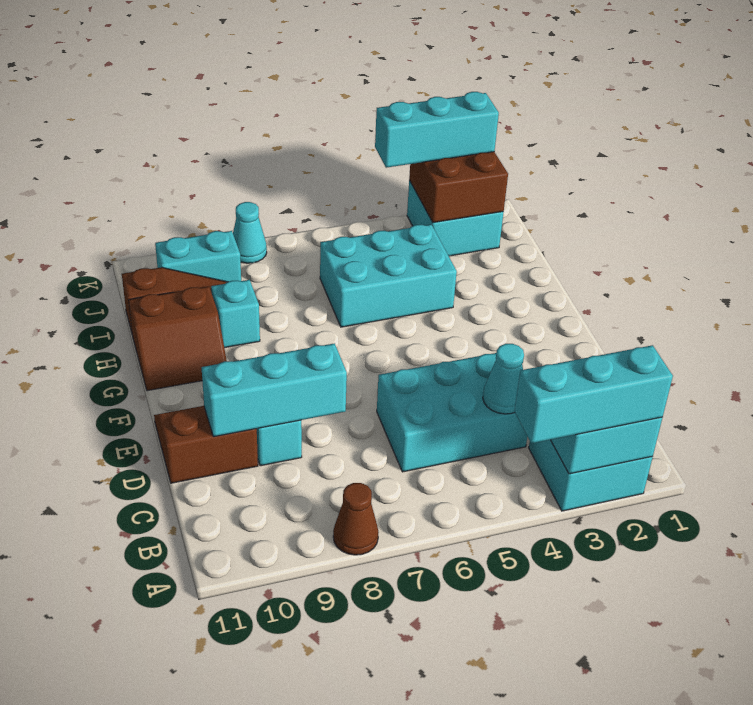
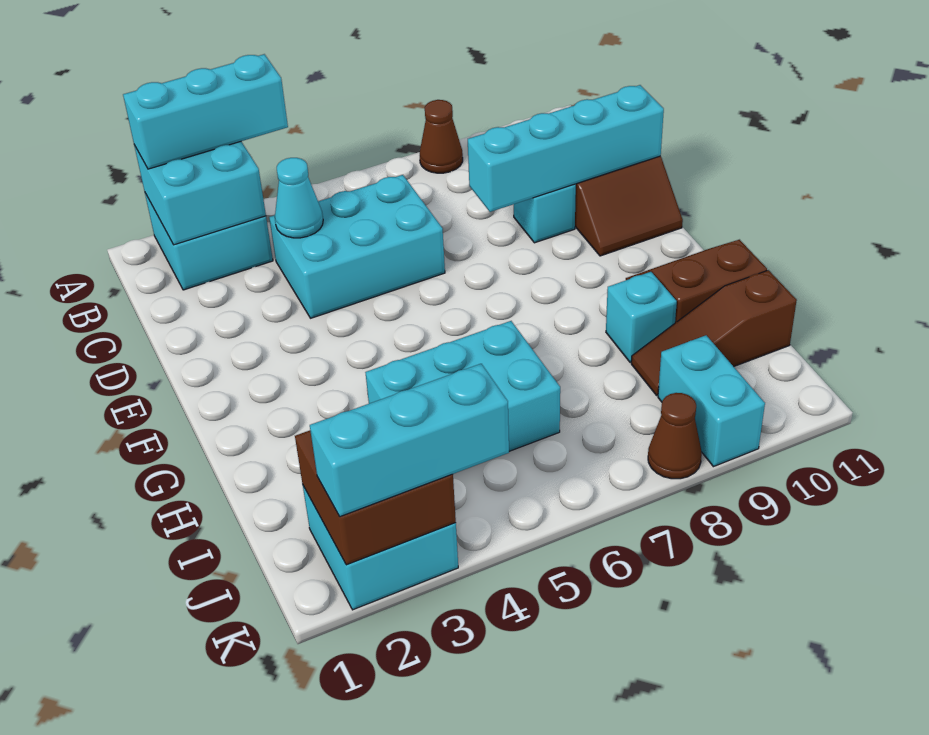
cyan 1x3 brick [202,343,347,437] -> cyan 1x4 brick [468,85,664,212]
cyan 1x2 brick [155,231,241,282] -> cyan 1x2 brick turned to [658,335,765,467]
cyan 1x1 cone [233,202,267,263] -> brown 1x1 cone [648,393,702,479]

